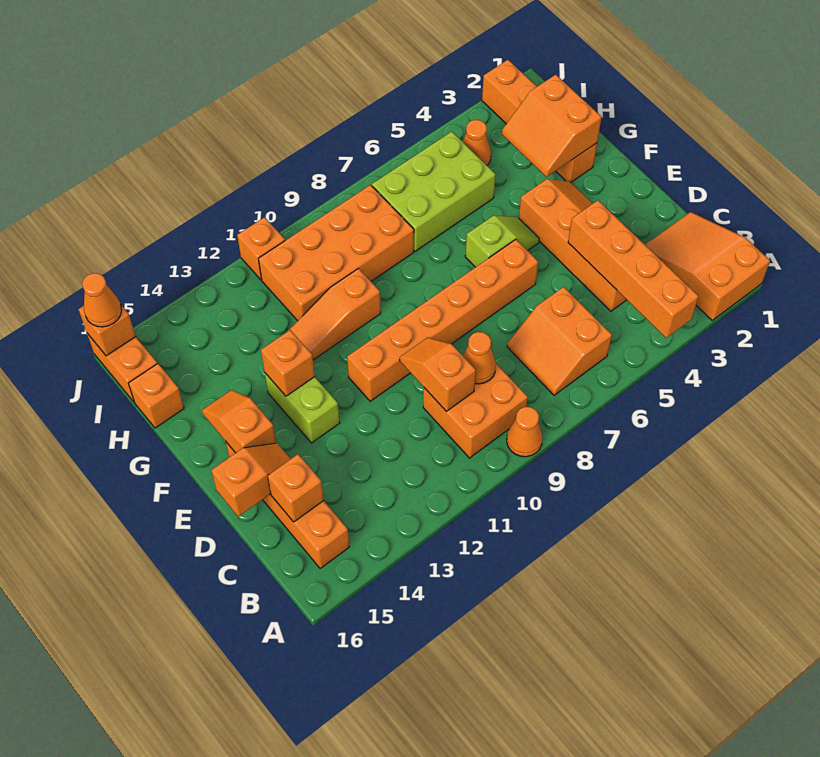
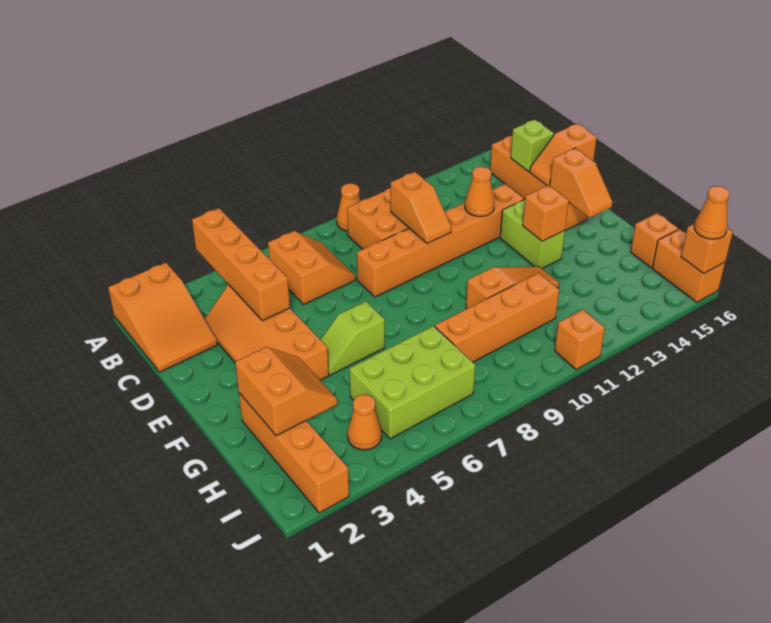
orange 1x1 cone [463,332,496,384] -> orange 1x1 cone moved to [465,167,495,216]
orange 1x1 brick [268,454,324,522] -> lime 1x1 brick [511,120,554,172]
orange 1x6 brick [347,240,538,401] -> orange 1x6 brick moved to [357,184,524,297]
orange 2x4 brick [258,185,414,321] -> orange 1x4 brick [435,273,559,362]

